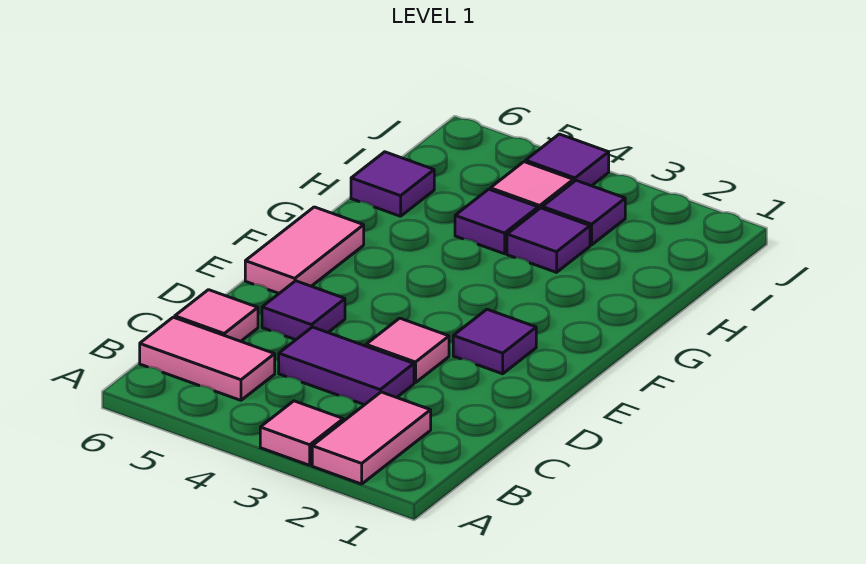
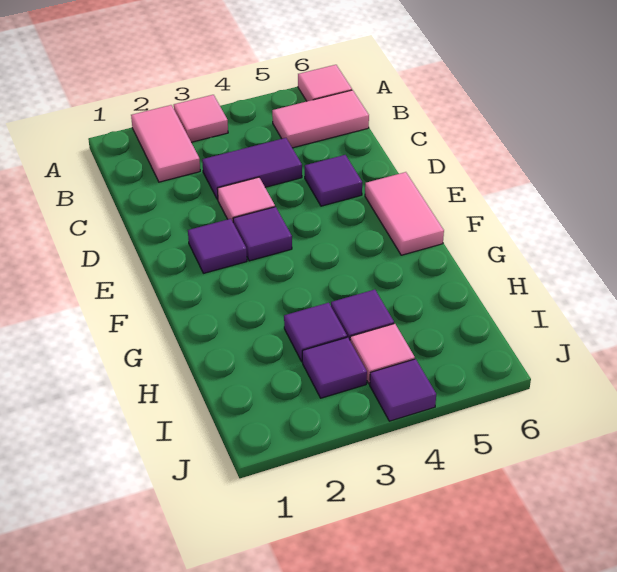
pink 1x1 tile [175,290,258,341] -> pink 1x1 tile moved to [298,65,352,101]
purple 1x1 tile [351,152,434,216] -> purple 1x1 tile moved to [233,207,292,261]

